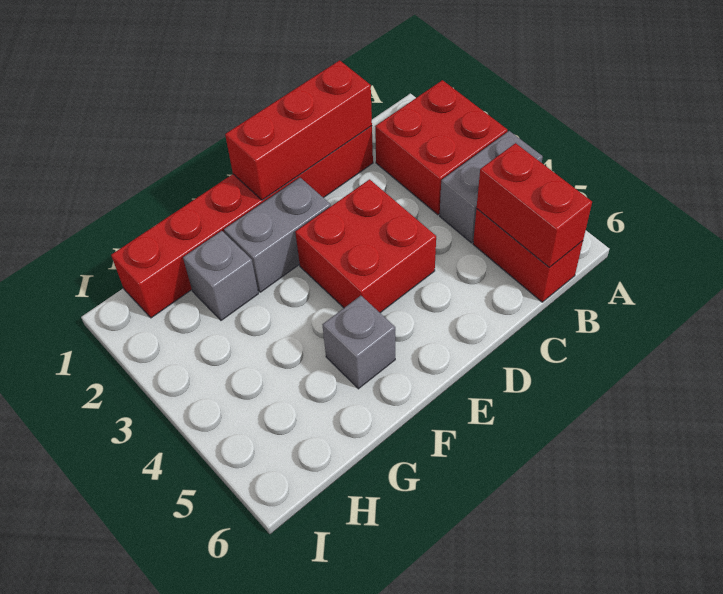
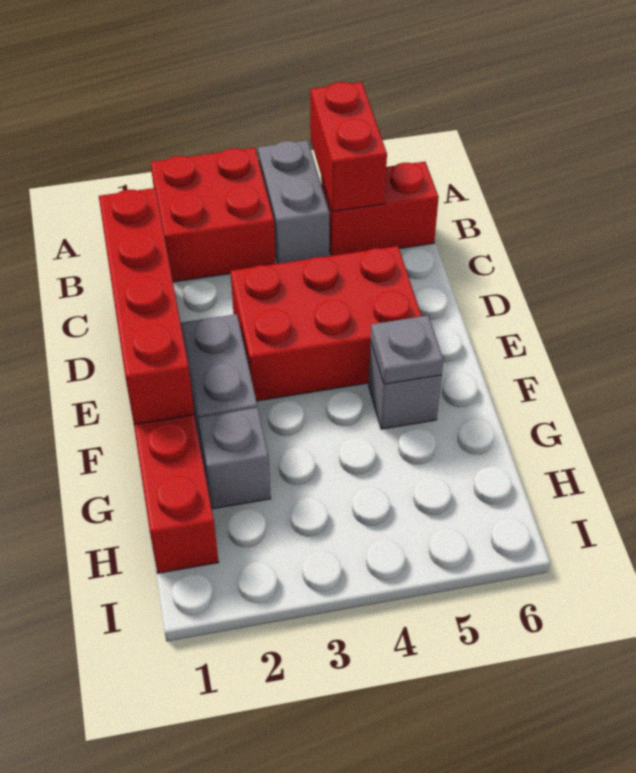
red 1x2 brick [477,143,592,267] -> red 1x2 brick turned to [310,82,387,212]
red 1x3 brick [225,60,372,200] -> red 1x4 brick [99,188,194,424]
red 2x2 brick [295,179,436,313] -> red 2x3 brick [230,246,422,401]
none -> grey 1x1 plate [371,316,443,384]

